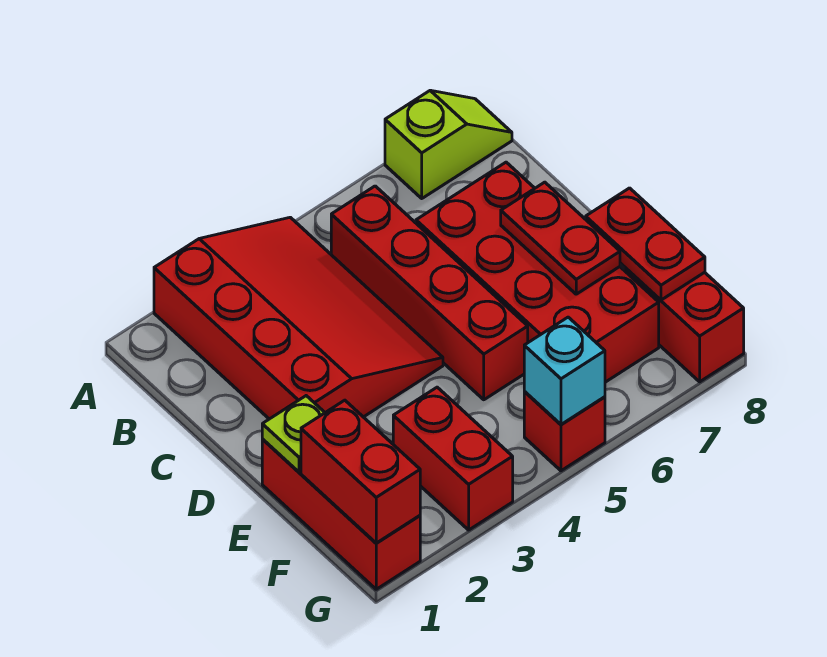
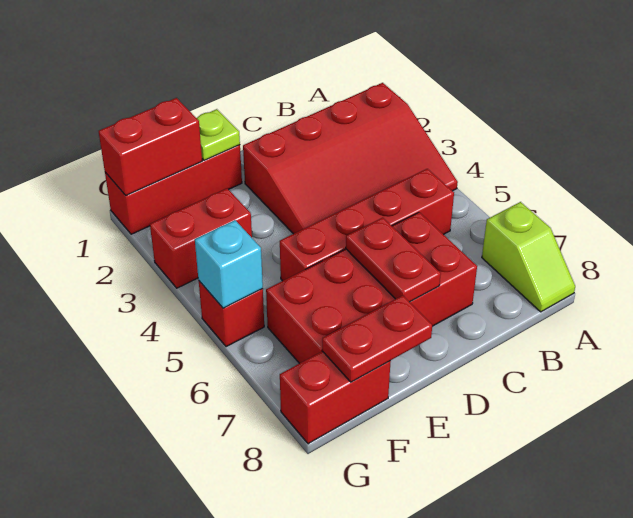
red 1x2 plate [501,182,620,294] -> red 1x2 plate turned to [346,218,441,302]

